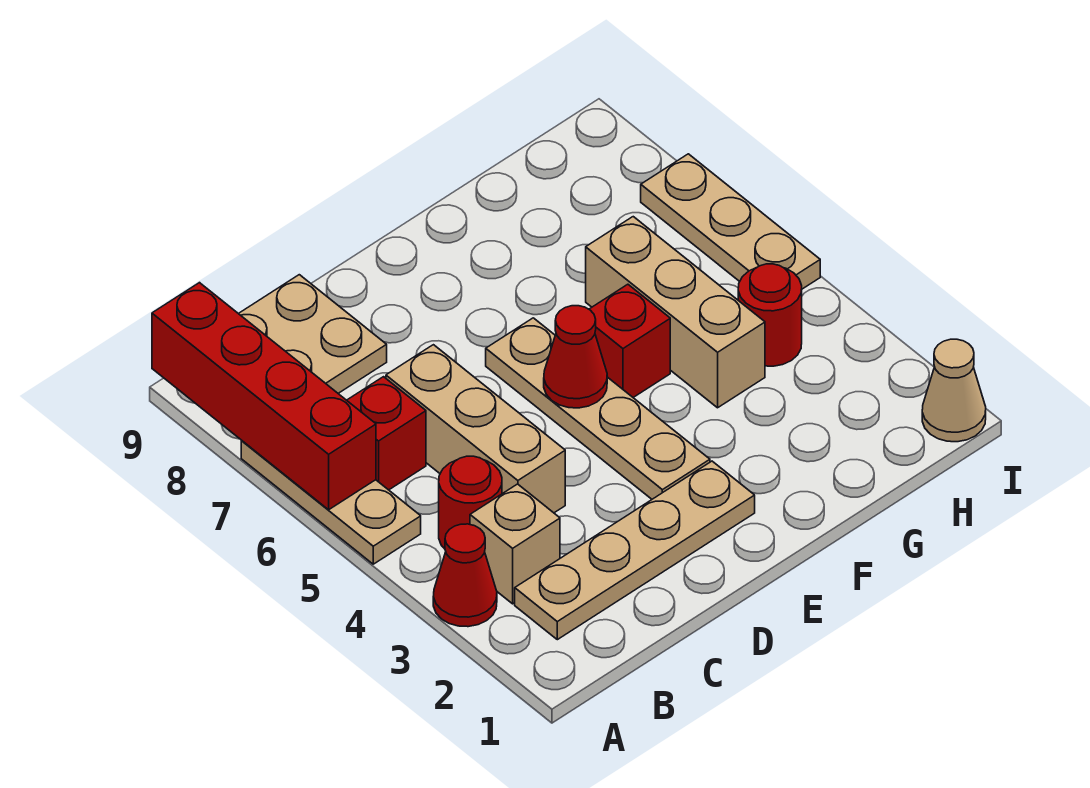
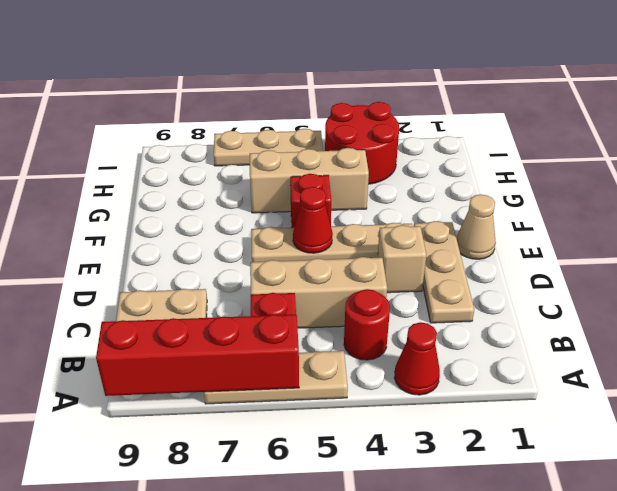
tan 1x4 plate [515,461,755,640] -> tan 1x3 plate [414,221,474,323]
tan 1x1 brick [470,484,560,604] -> tan 1x1 brick moved to [378,225,426,293]
red 1x1 round brick [738,264,802,366] -> red 2x2 round brick [325,102,399,184]
tan 1x1 cone [922,339,986,442] -> tan 1x1 cone moved to [457,194,496,259]

